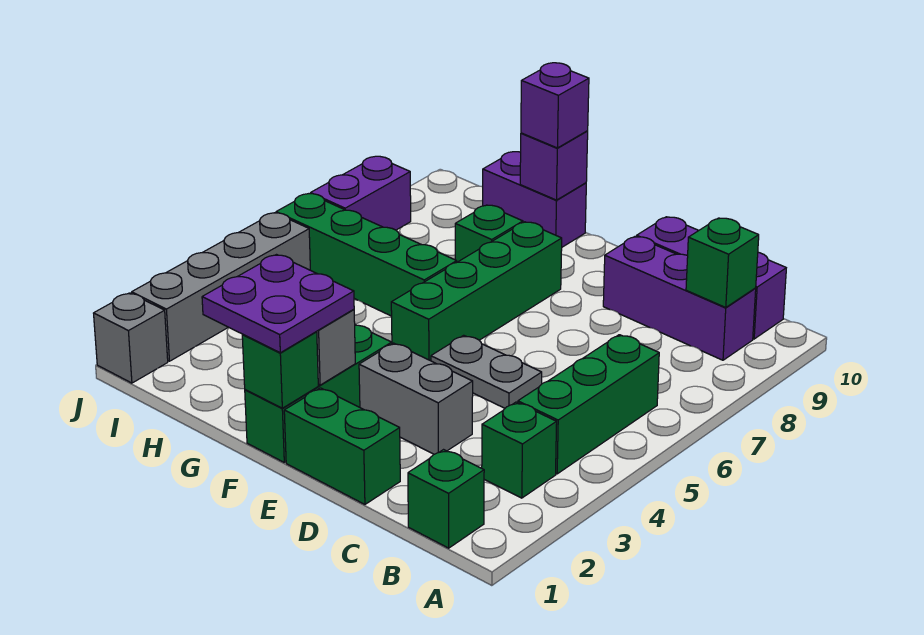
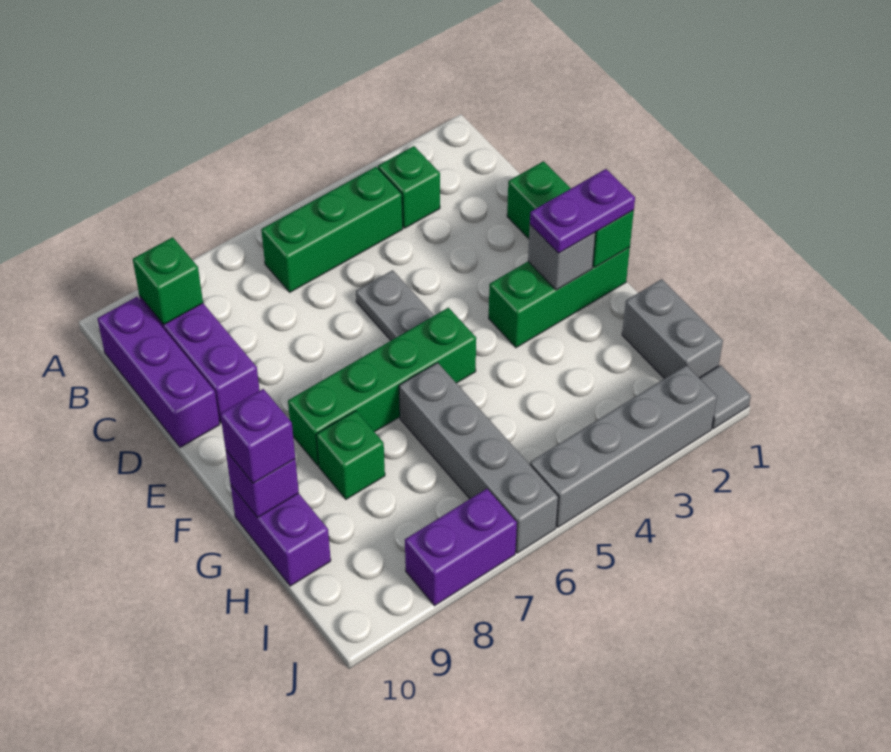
green 1x1 brick [408,450,484,548] -> none
grey 1x2 brick [359,343,473,454] -> grey 1x2 brick moved to [622,279,723,379]
purple 2x2 plate [202,255,354,353] -> purple 1x2 plate [530,169,635,253]
green 1x4 brick [276,194,457,316] -> grey 1x4 brick [399,363,558,553]
grey 1x1 brick [94,293,168,383] -> grey 1x1 tile [700,365,751,429]

